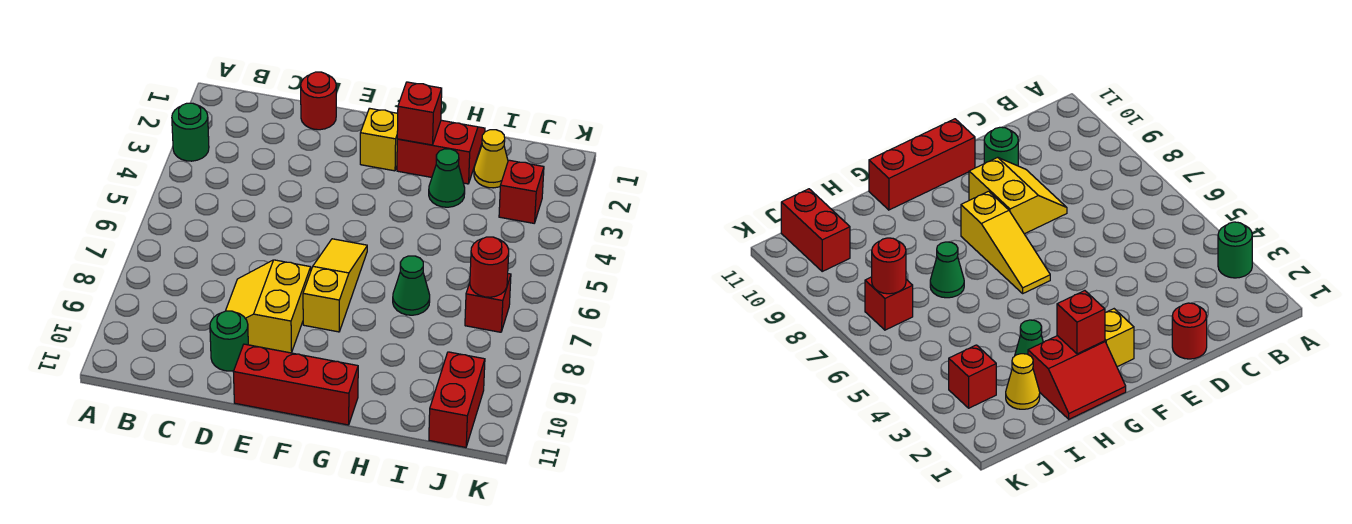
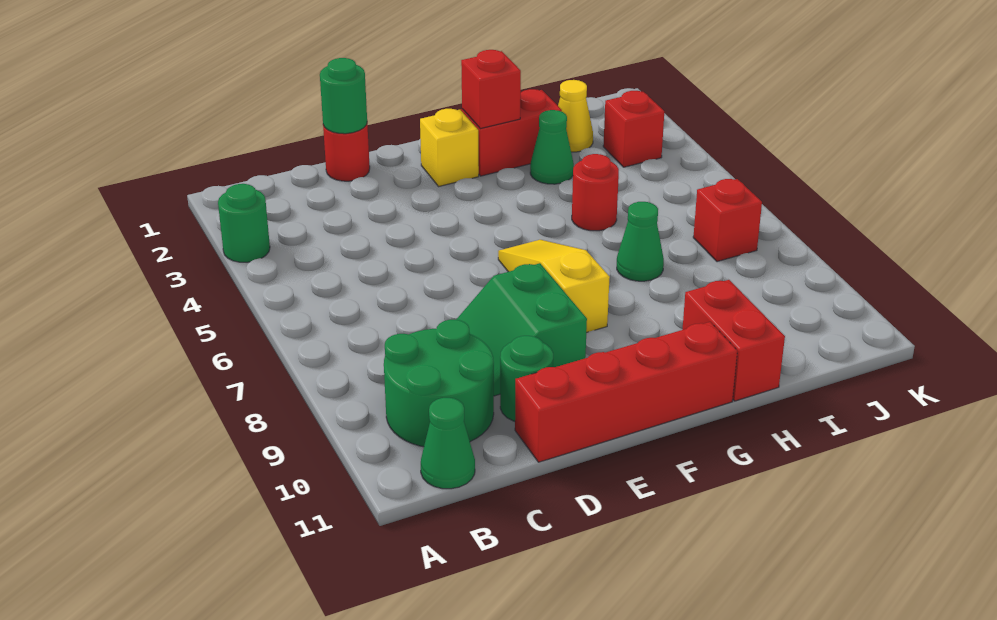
none -> green 2x2 round brick [384,320,494,447]
none -> green 1x1 cone [421,398,475,489]
none -> green 1x1 round brick [320,58,367,134]
yellow 2x2 slope [226,260,311,353] -> green 2x2 slope [456,263,587,396]
red 1x3 brick [234,344,358,425] -> red 1x4 brick [515,322,737,462]
red 1x1 round brick [470,237,509,297] -> red 1x1 round brick moved to [572,154,619,231]
red 1x2 brick [429,352,485,447] -> red 1x2 brick moved to [682,280,785,401]

